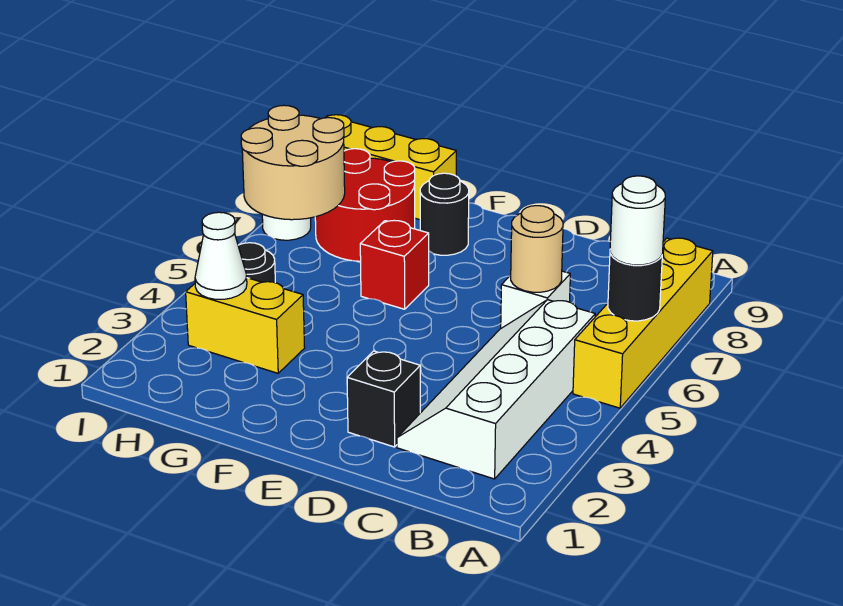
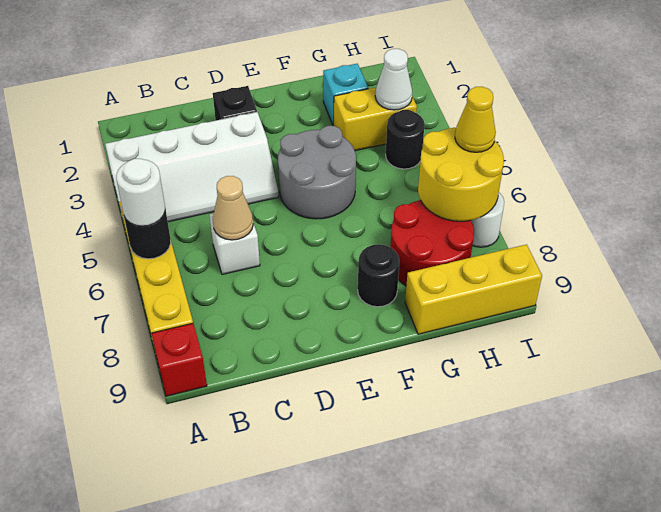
white 2x4 slope [397,300,595,479] -> white 2x4 slope turned to [105,112,279,222]
tan 1x1 round brick [511,206,563,292] -> tan 1x1 cone [213,176,253,240]
none -> grey 2x2 round brick [278,126,356,219]
red 1x1 brick [360,220,429,309] -> red 1x1 brick moved to [152,323,207,396]
none -> cyan 1x1 brick [323,64,368,126]
tan 2x2 round brick [241,105,345,220] -> yellow 2x2 round brick [418,128,504,221]
none -> yellow 1x1 cone [455,87,496,152]

